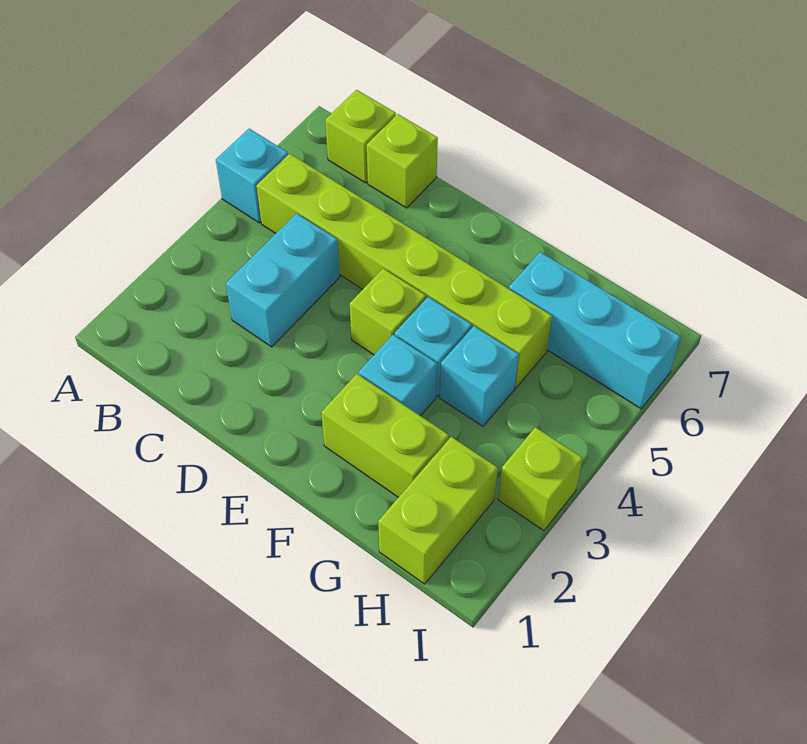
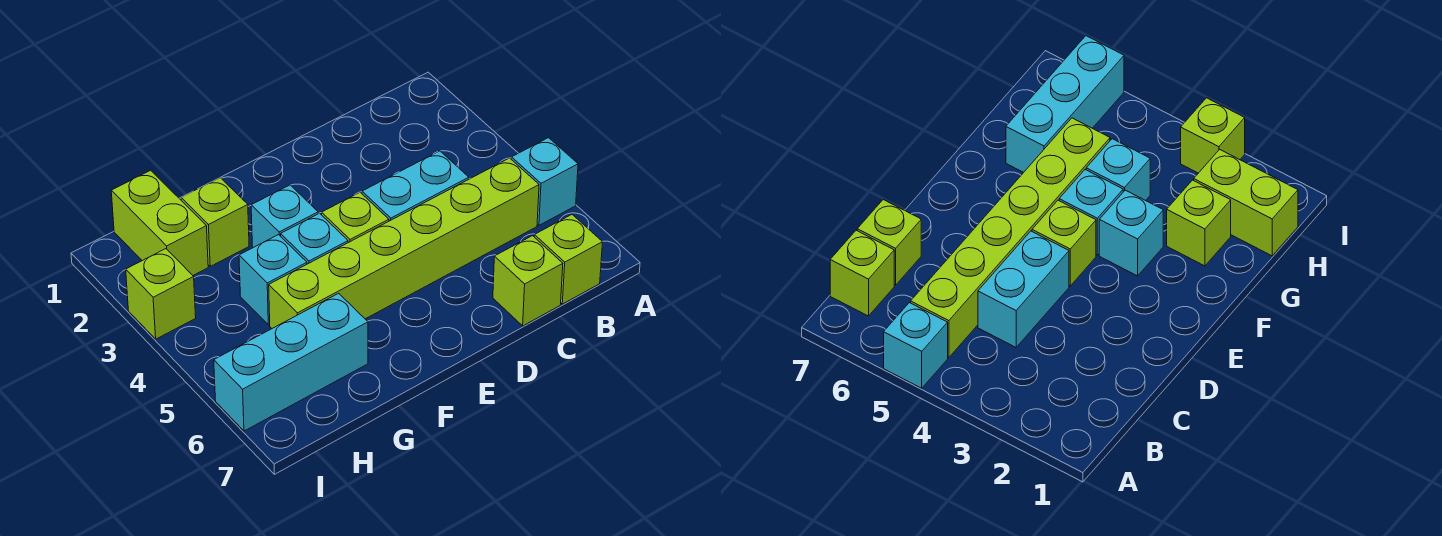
cyan 1x2 brick [226,214,340,347] -> cyan 1x2 brick turned to [362,151,469,221]
lime 1x2 brick [321,374,449,497] -> lime 1x1 brick [181,178,249,266]

